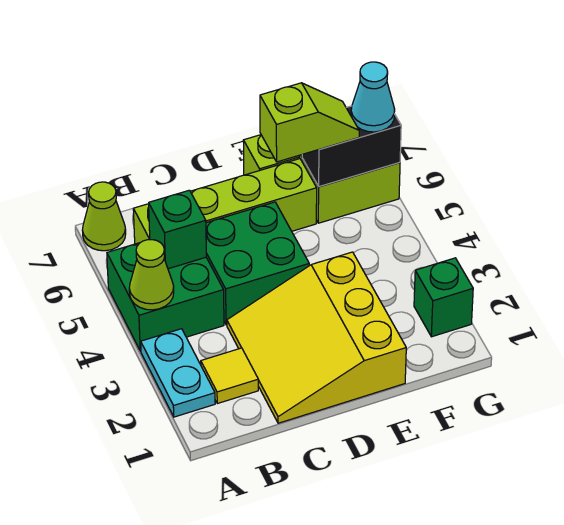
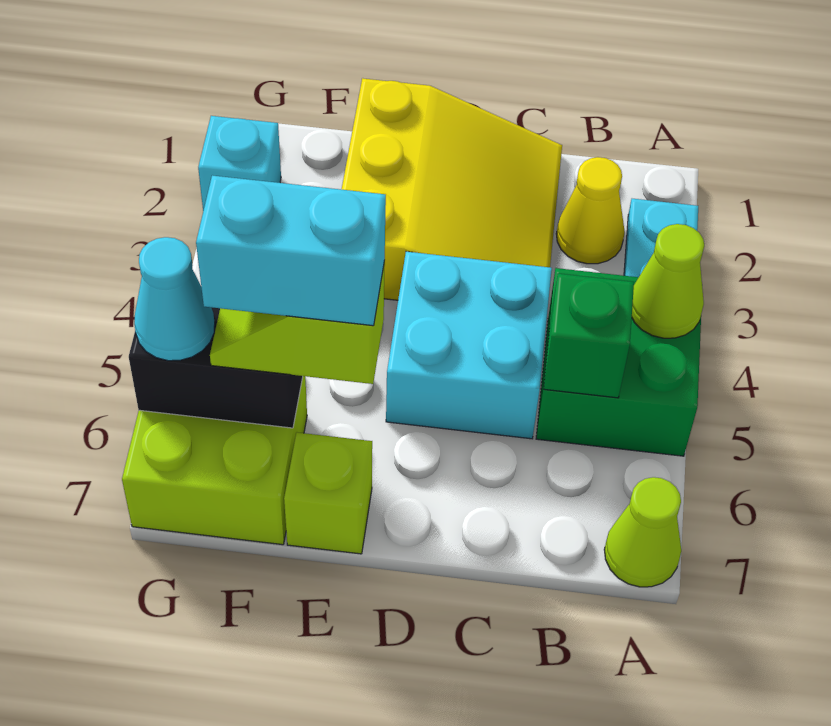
yellow 1x1 tile [201,348,258,404] -> yellow 1x1 cone [556,157,625,264]
lime 1x4 brick [133,159,317,244] -> none
green 2x2 brick [206,202,309,325] -> cyan 2x2 brick [386,252,552,439]
none -> cyan 1x2 brick [196,175,386,326]
green 1x1 brick [414,258,473,337] -> cyan 1x1 brick [198,116,281,211]

